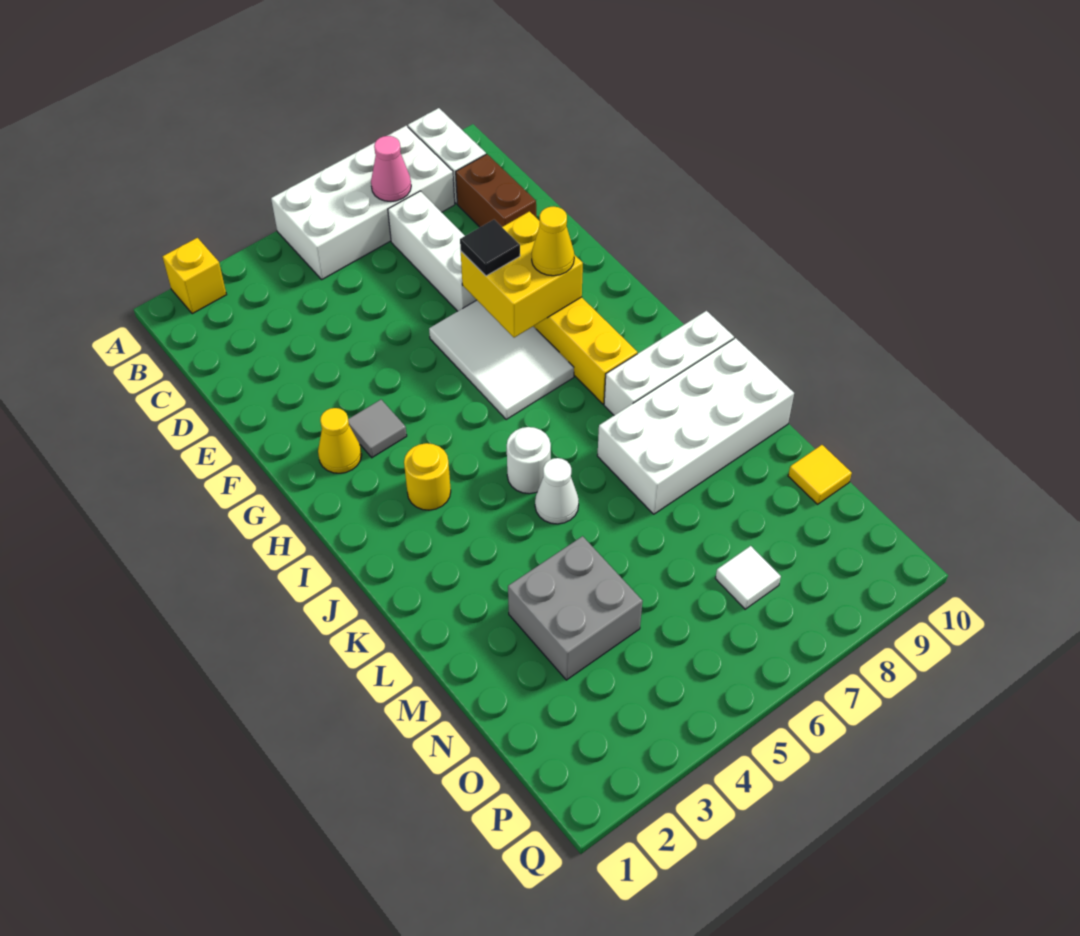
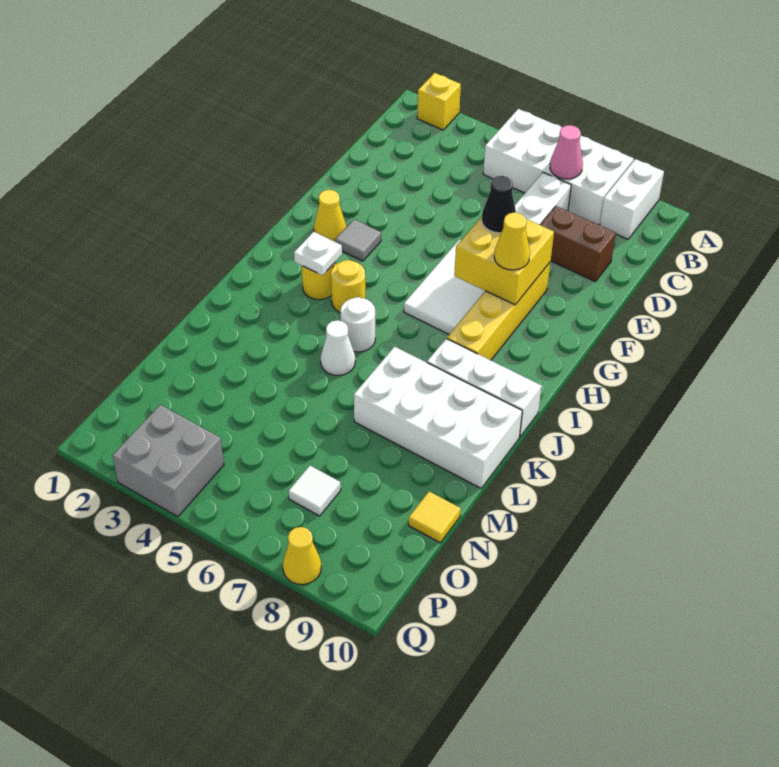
brown 1x2 brick [456,154,536,227] -> brown 1x2 brick turned to [540,206,616,282]
black 1x1 tile [460,220,520,276] -> black 1x1 cone [482,176,516,233]
none -> white 1x1 plate [294,232,342,275]
none -> yellow 1x1 round brick [331,260,365,312]
grey 2x2 brick [508,536,642,680] -> grey 2x2 brick moved to [112,405,224,517]
none -> yellow 1x1 cone [283,527,321,585]

